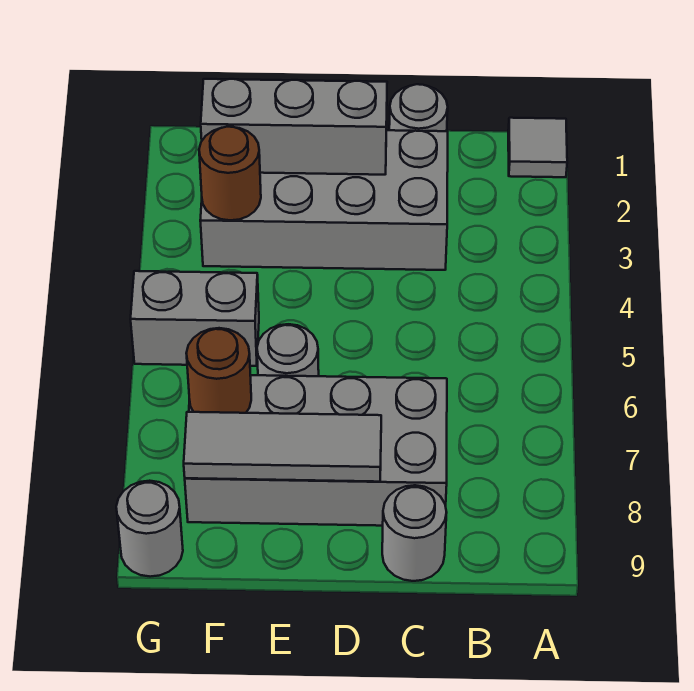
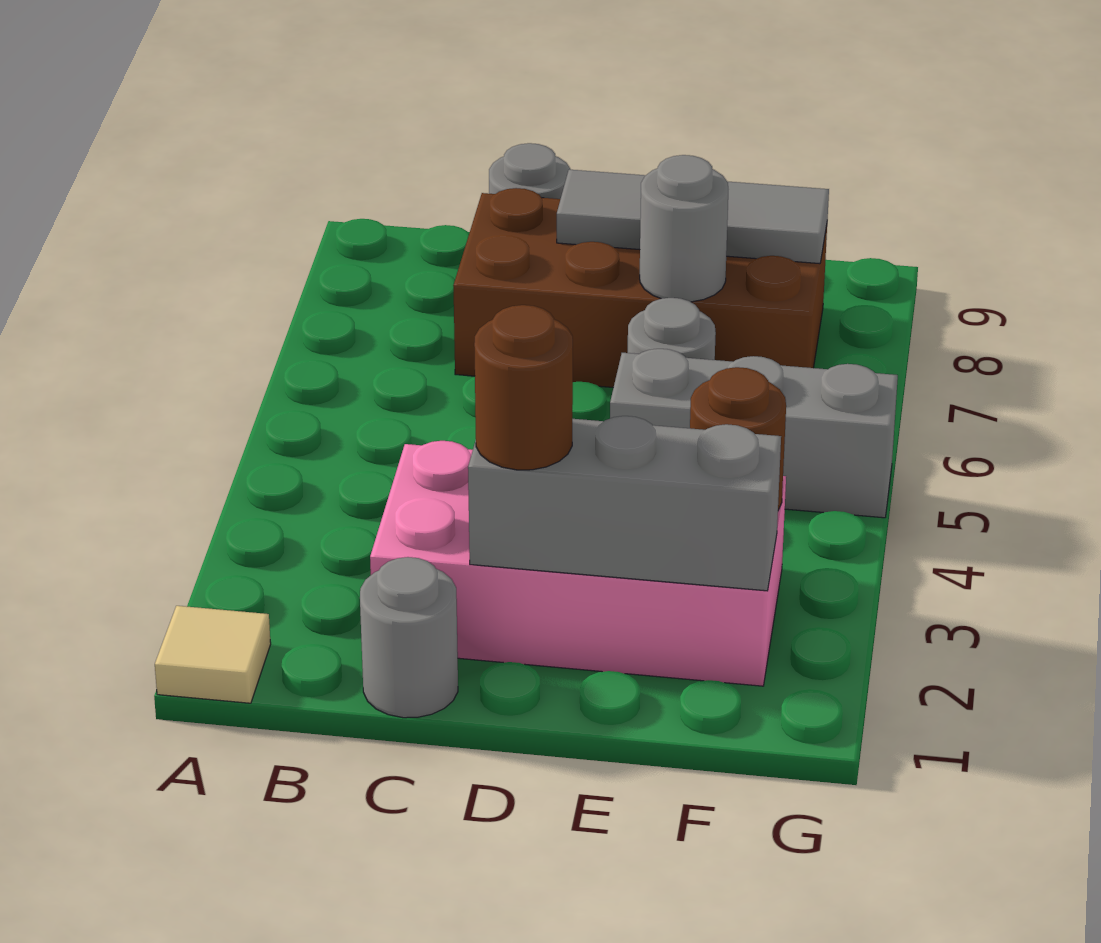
grey 1x1 tile [508,118,567,177] -> tan 1x1 tile [155,606,271,703]
grey 2x4 brick [200,130,448,270] -> pink 2x4 brick [370,441,786,686]
grey 2x4 brick [185,375,447,526] -> brown 2x4 brick [453,188,827,388]
grey 1x2 brick [131,271,259,366] -> grey 1x3 brick [610,349,898,518]
brown 1x1 round brick [186,328,251,413] -> brown 1x1 round brick moved to [474,305,573,470]
grey 1x1 round brick [116,481,183,577] -> grey 1x1 round brick moved to [640,155,728,302]

